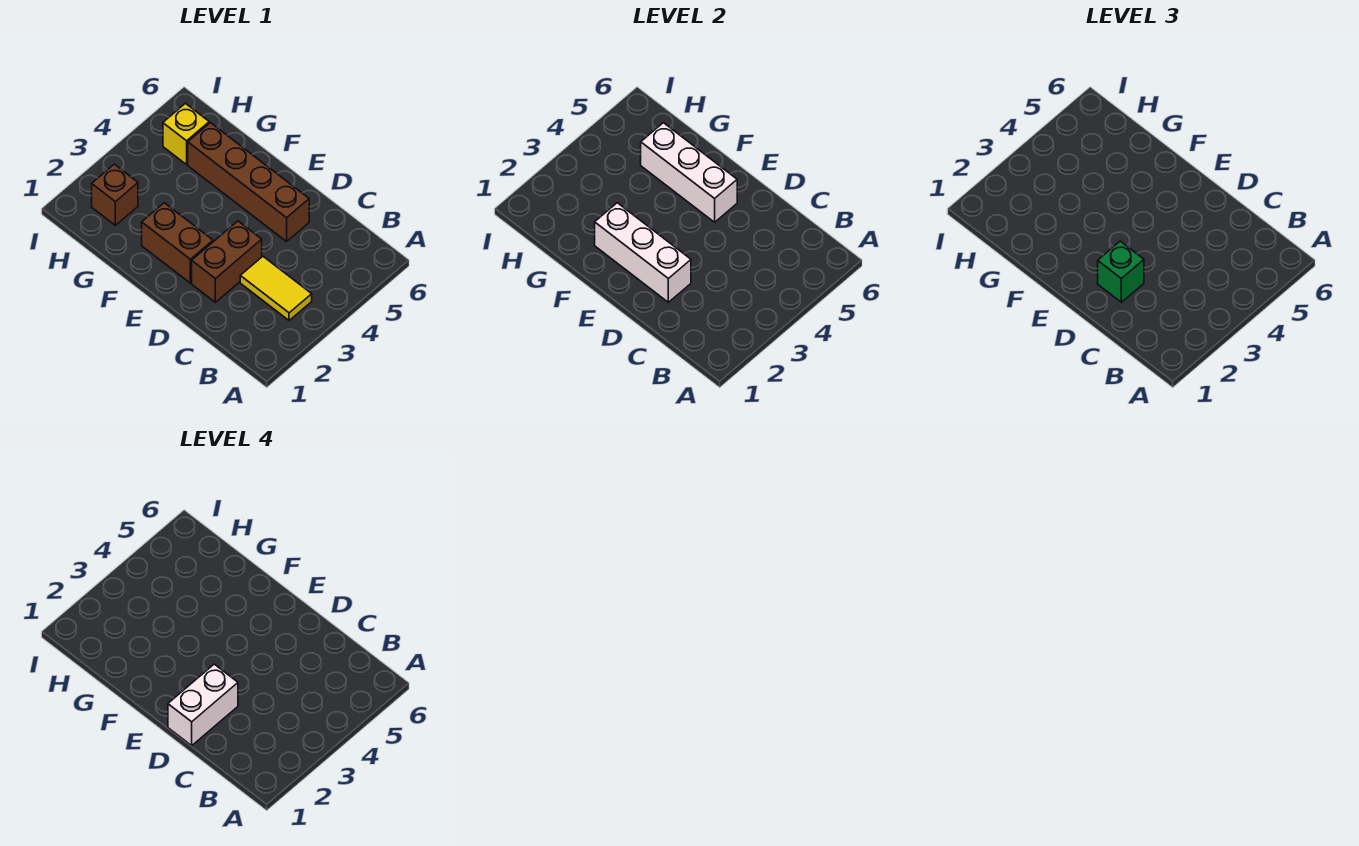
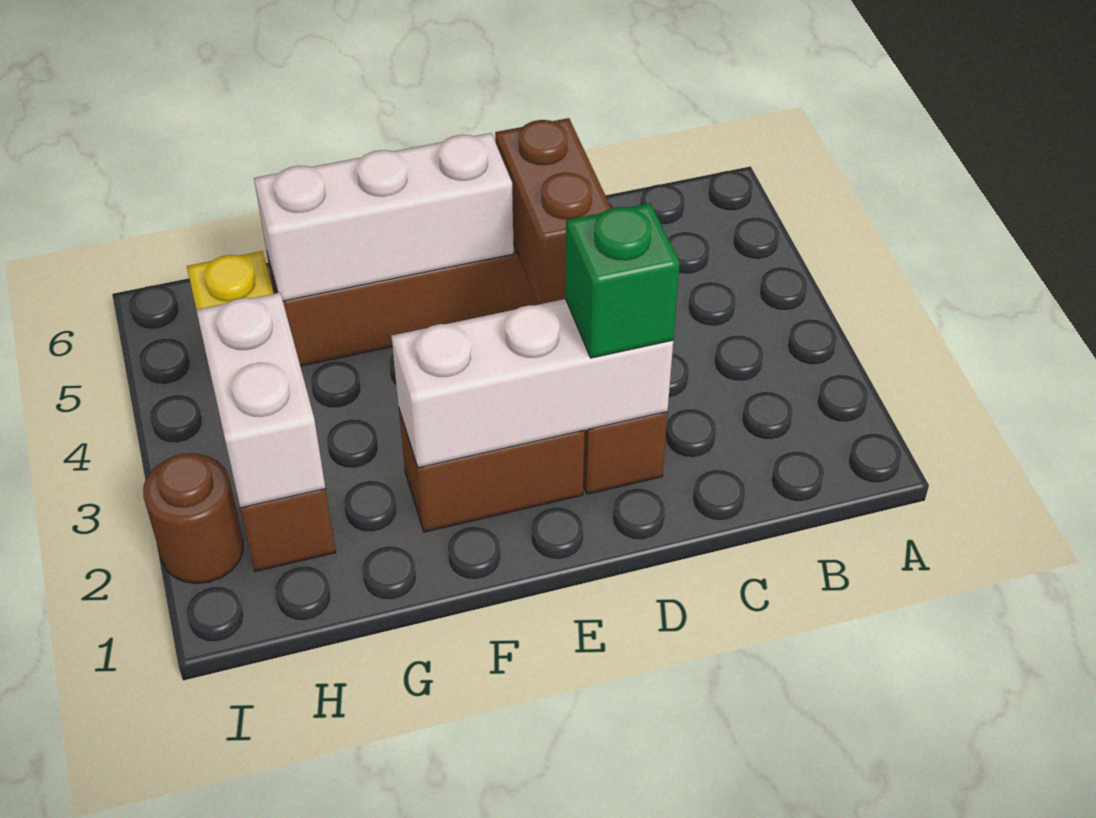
yellow 1x2 tile [240,257,312,321] -> none
white 1x2 brick [168,664,238,745] -> white 1x2 brick moved to [196,293,326,508]
none -> brown 1x2 brick [495,118,611,305]
none -> brown 1x1 round brick [143,453,243,584]

